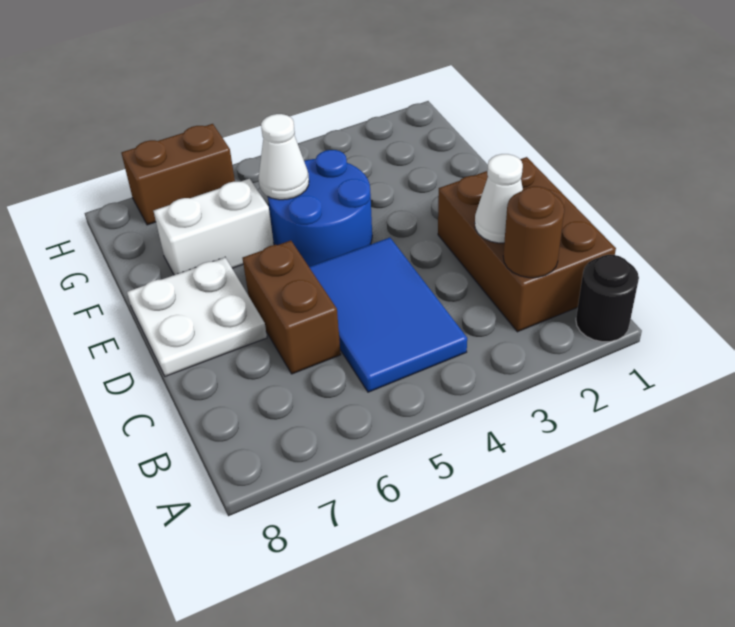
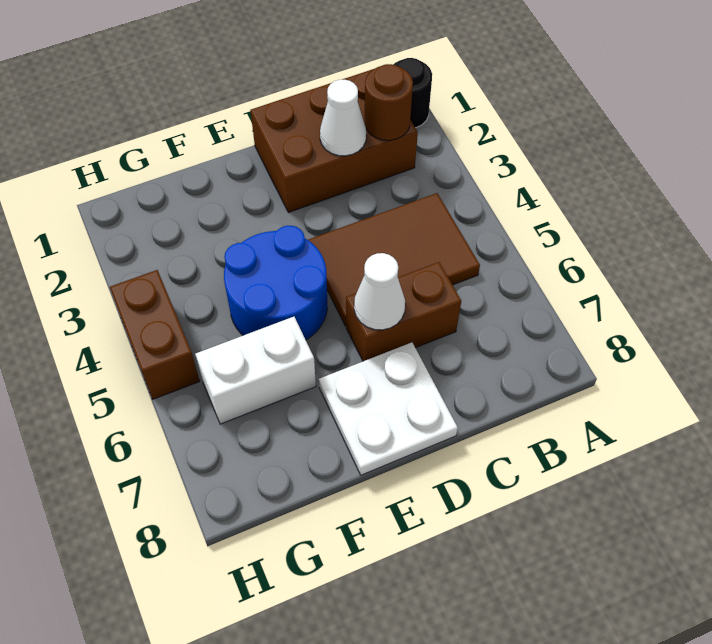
blue 2x3 tile [309,238,467,392] -> brown 2x3 tile [308,193,480,326]
white 1x1 cone [258,114,309,200] -> white 1x1 cone moved to [354,253,405,330]
white 1x2 brick [154,179,274,275] -> white 1x2 brick turned to [195,317,316,424]
brown 1x2 brick [122,124,235,225] -> brown 1x2 brick moved to [110,270,200,399]

